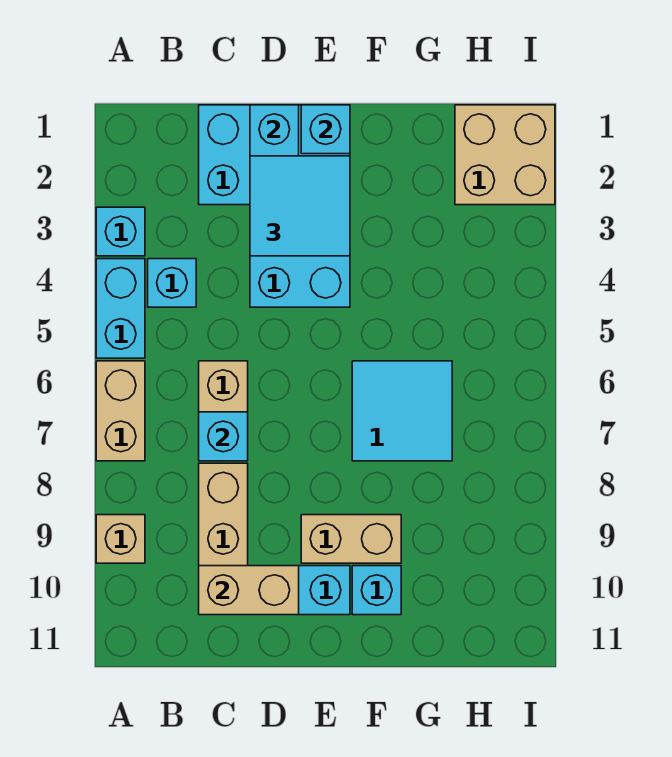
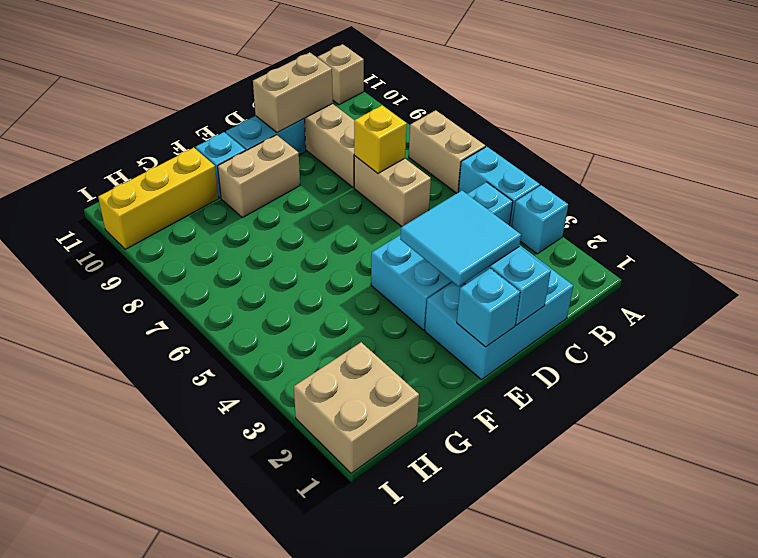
tan 1x1 brick [96,515,145,563] -> tan 1x1 brick moved to [318,44,364,105]
cyan 1x1 brick [199,412,248,461] -> yellow 1x1 brick [354,106,407,173]
cyan 2x2 tile [352,361,452,461] -> none
none -> yellow 1x3 brick [98,148,219,249]

